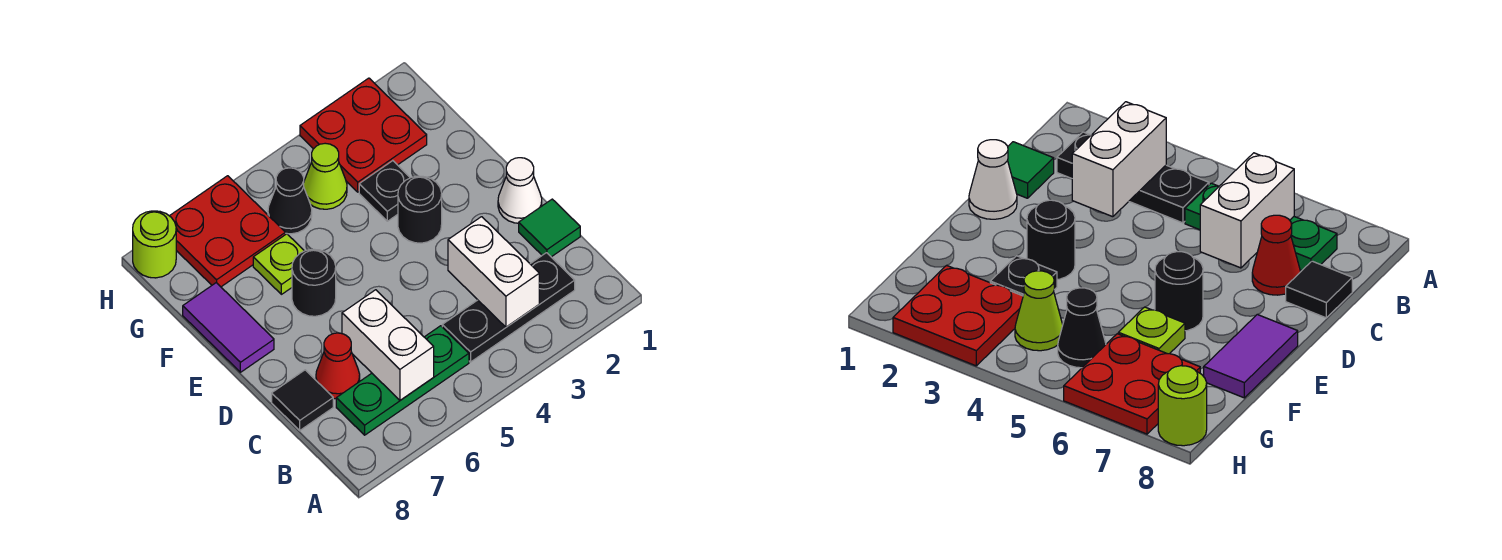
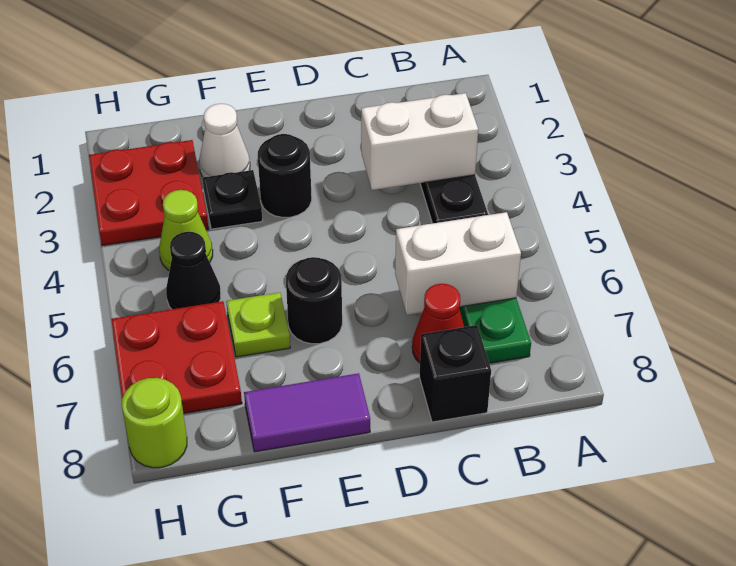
green 1x1 tile [519,199,580,257] -> none
black 1x1 tile [272,370,333,430] -> black 1x1 brick [419,325,491,422]
white 1x1 cone [498,158,542,223] -> white 1x1 cone moved to [199,104,250,177]

